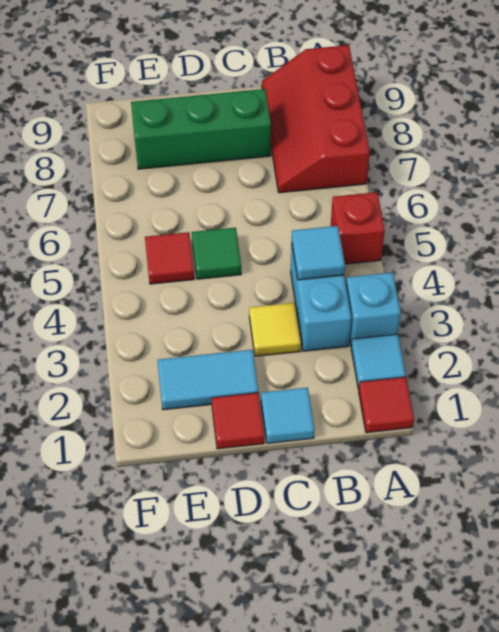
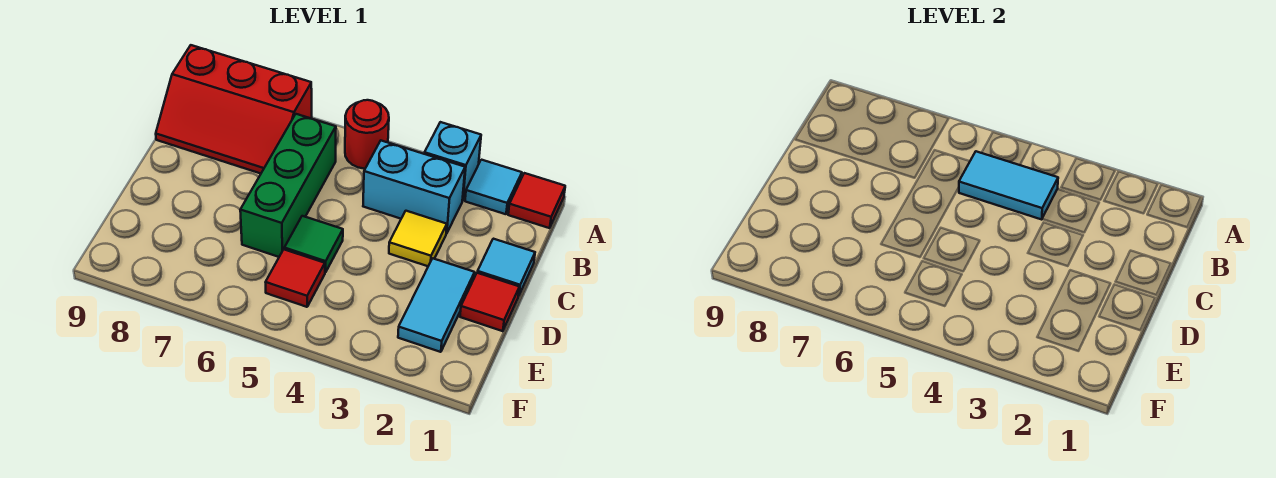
red 1x1 brick [331,192,385,264] -> red 1x1 round brick [345,100,389,169]
cyan 1x1 tile [292,226,345,280] -> cyan 1x2 tile [959,151,1058,219]
green 1x3 brick [131,89,271,169] -> green 1x3 brick moved to [240,114,336,257]

